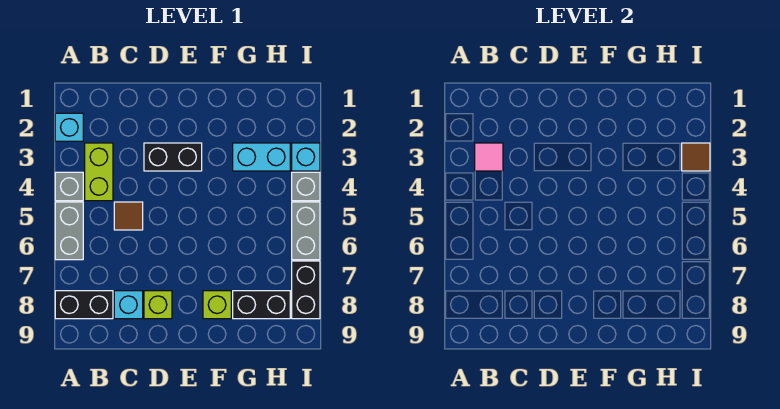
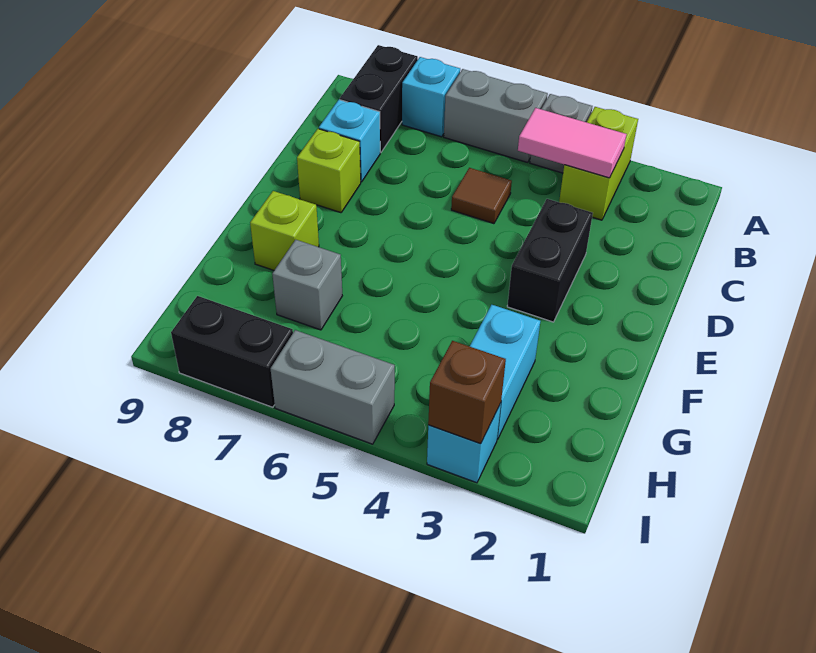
cyan 1x1 brick [55,113,83,141] -> cyan 1x1 brick moved to [402,57,460,137]
lime 1x2 brick [85,143,113,201] -> lime 1x2 brick turned to [559,107,638,220]
pink 1x1 tile [475,143,503,171] -> pink 1x2 tile [518,108,627,178]
black 1x2 brick [233,291,290,319] -> none
brown 1x1 tile [682,143,710,171] -> brown 1x1 brick [428,341,506,444]
grey 1x1 brick [292,172,320,201] -> grey 1x1 brick moved to [272,240,342,330]

